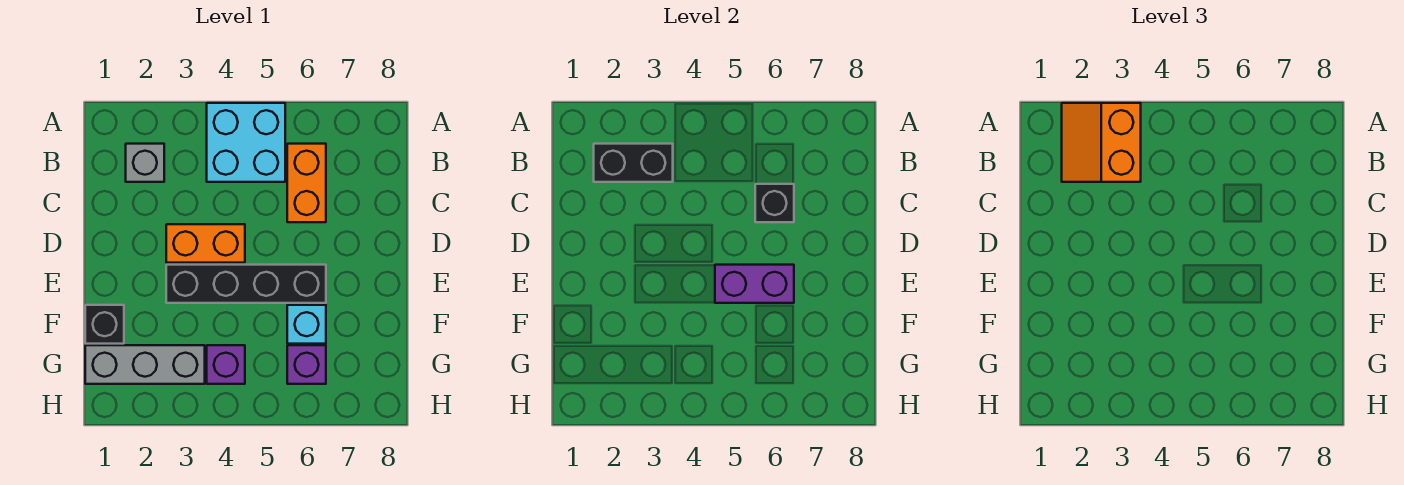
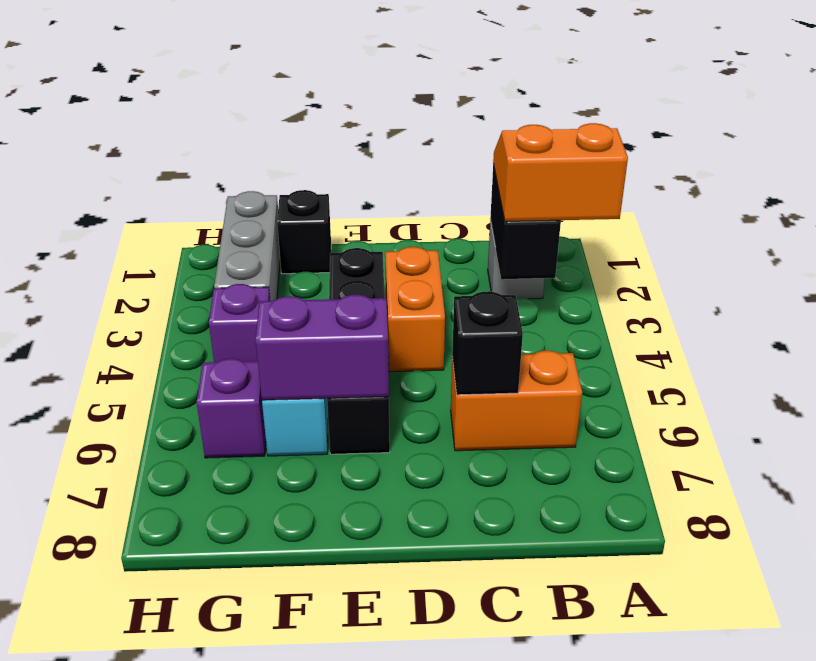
cyan 2x2 brick [207,103,285,182] -> none
purple 1x2 brick [715,265,794,303] -> purple 1x2 brick turned to [256,295,389,400]

